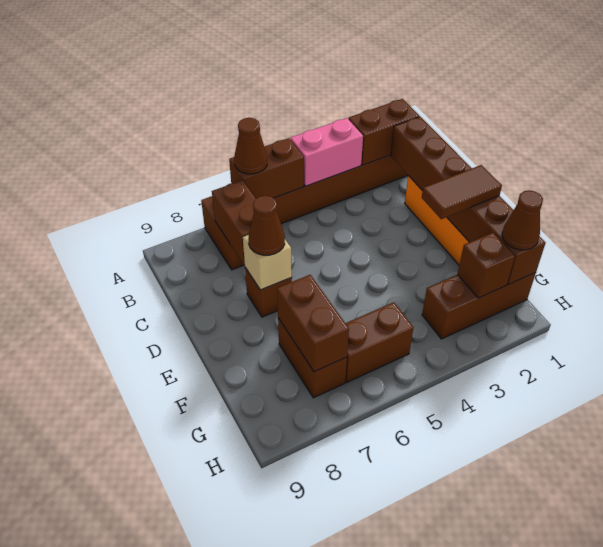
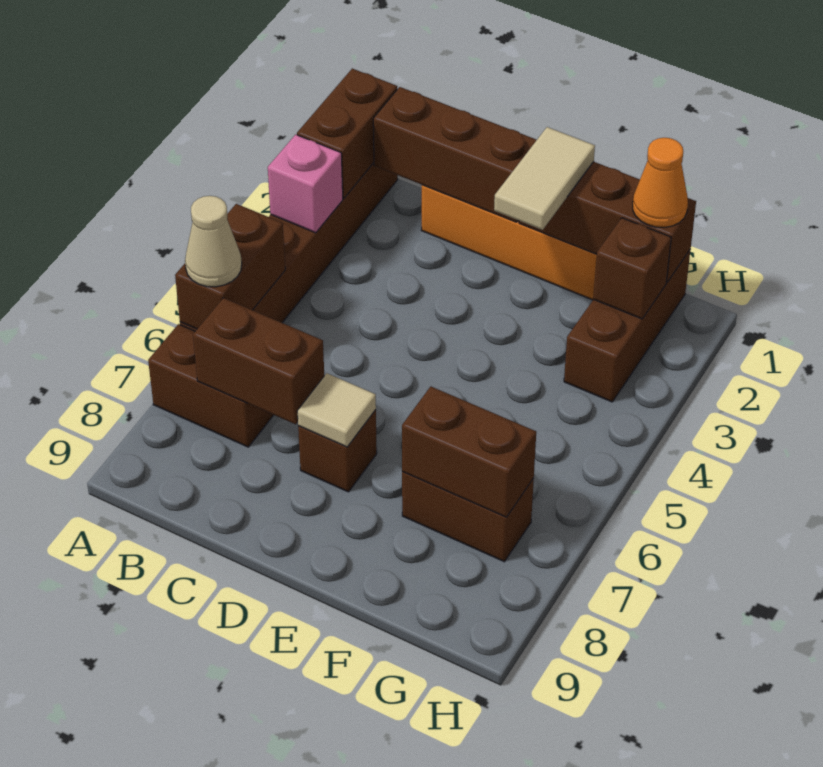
pink 1x2 brick [290,118,363,186] -> pink 1x1 brick [268,134,343,233]
brown 1x1 cone [234,118,267,174] -> tan 1x1 cone [185,196,242,287]
tan 1x1 brick [243,235,292,290] -> tan 1x1 tile [297,373,376,447]
brown 1x1 cone [249,196,285,255] -> none
brown 1x2 tile [422,165,502,219] -> tan 1x2 tile [494,127,595,230]
brown 1x1 cone [502,190,543,250] -> orange 1x1 cone [633,138,688,228]
brown 1x2 brick [345,302,414,382] -> none

